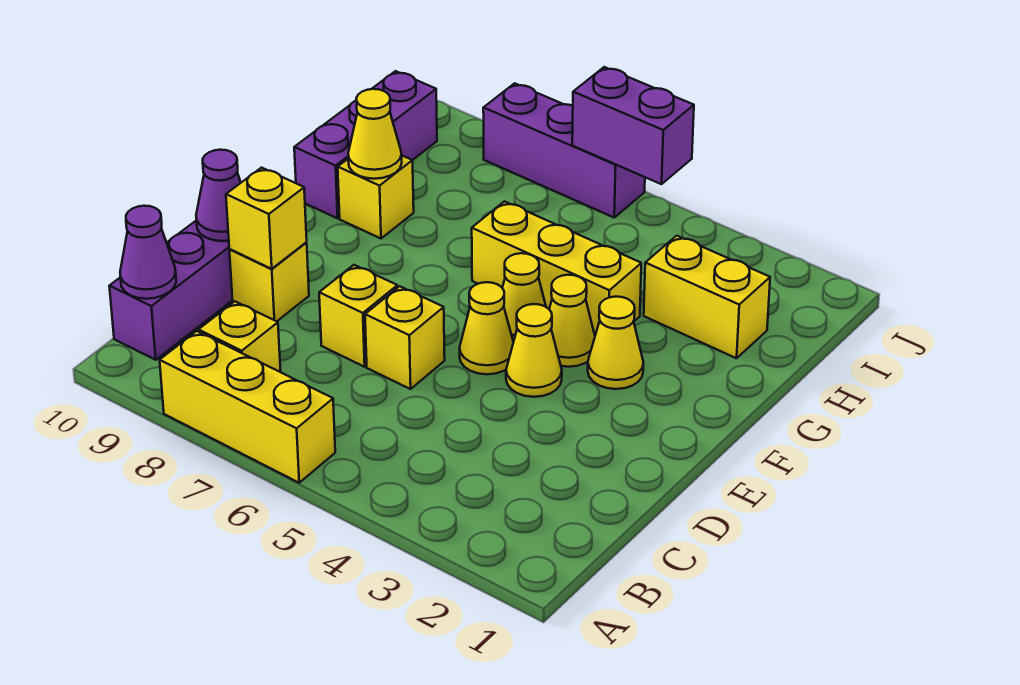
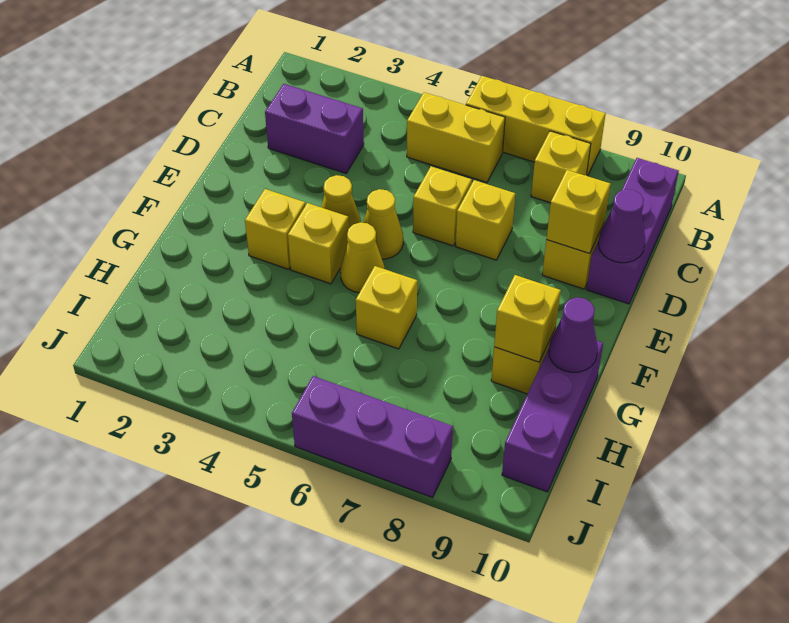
purple 1x1 cone [120,206,176,299] -> purple 1x1 cone moved to [549,297,598,372]
yellow 1x1 cone [588,297,644,389] -> yellow 1x1 brick [245,189,305,269]
yellow 1x1 cone [549,275,595,367] -> yellow 1x1 brick [288,203,349,284]
yellow 1x3 brick [472,201,641,335] -> yellow 1x1 brick [356,266,417,349]
yellow 1x1 cone [348,89,402,179] -> yellow 1x1 brick [494,275,561,362]
yellow 1x2 brick [644,236,770,358] -> yellow 1x2 brick moved to [407,92,505,182]
purple 1x2 brick [572,67,694,184] -> purple 1x2 brick moved to [265,84,364,173]

